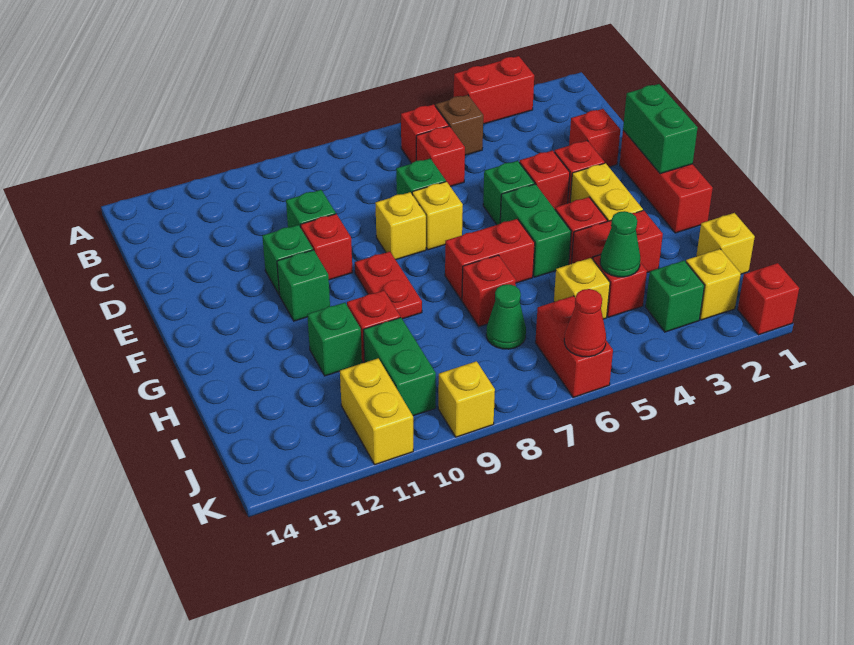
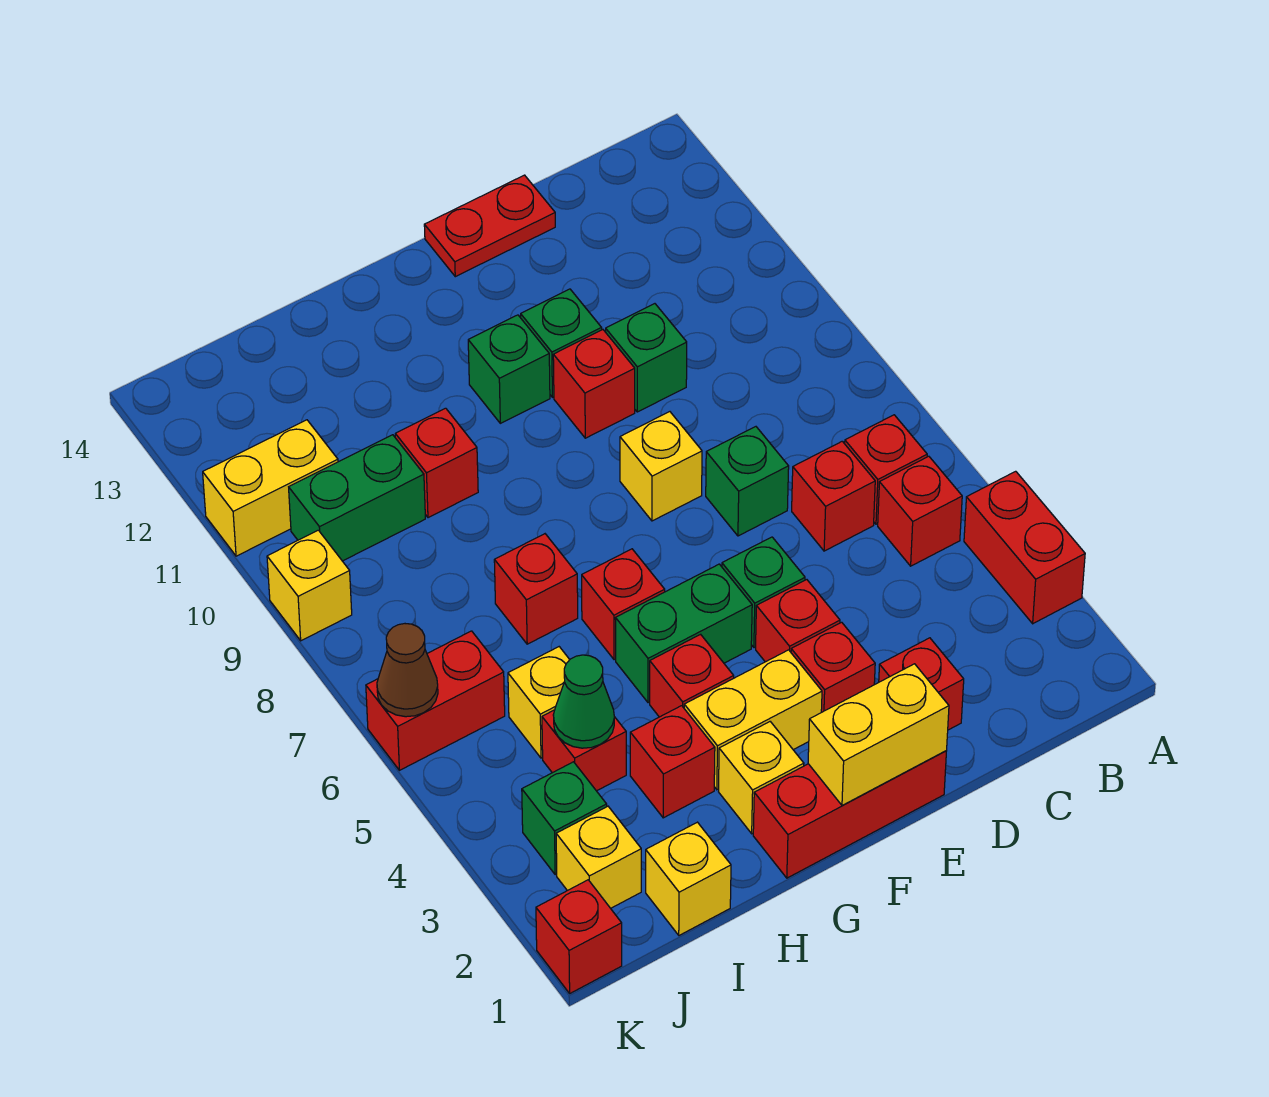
brown 1x1 brick [435,95,483,155] -> red 1x1 brick [878,456,962,566]
green 1x2 brick [623,84,698,174] -> yellow 1x2 brick [808,664,949,805]
yellow 1x1 brick [412,182,463,250] -> yellow 1x1 brick moved to [719,722,804,834]
red 1x2 plate [355,251,422,319] -> red 1x2 plate moved to [424,175,555,277]
red 1x2 brick [445,219,535,300] -> red 1x1 brick [582,549,665,660]
red 1x2 brick [571,210,663,273] -> red 1x1 brick [630,706,715,818]
green 1x1 brick [307,303,362,376] -> none
green 1x1 cone [486,284,526,349] -> none
red 1x1 cone [564,289,606,357] -> brown 1x1 cone [377,624,438,717]

